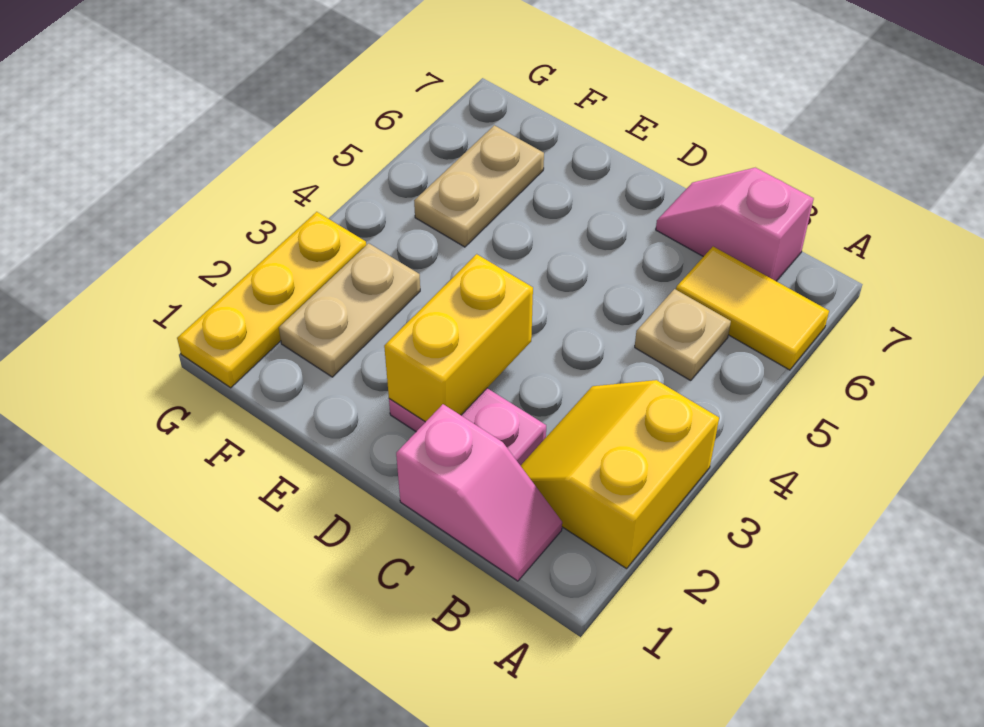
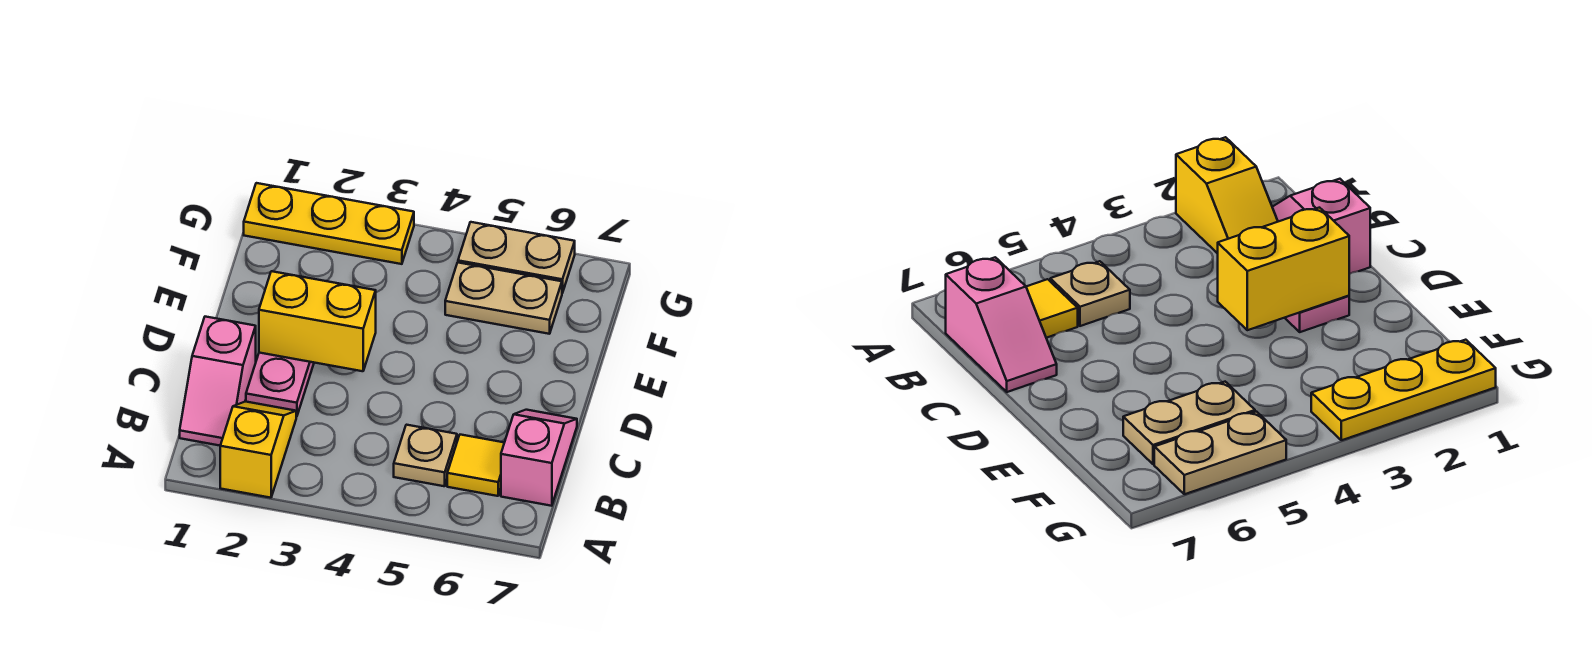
yellow 2x2 slope [521,380,719,569] -> yellow 1x2 slope [220,402,296,498]
yellow 1x2 tile [676,247,829,370] -> yellow 1x1 tile [447,435,504,496]
tan 1x2 plate [279,243,420,377] -> tan 1x2 plate moved to [458,222,575,293]

